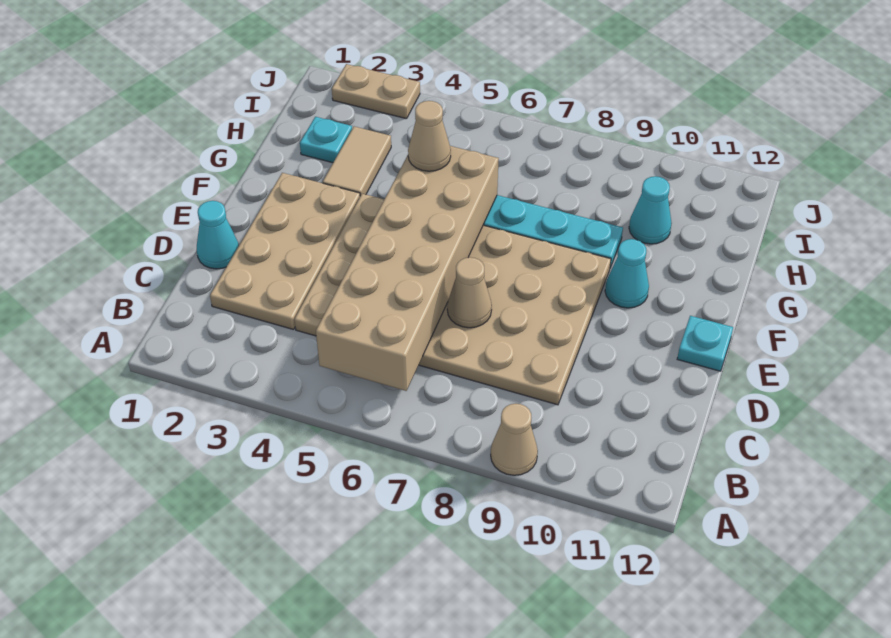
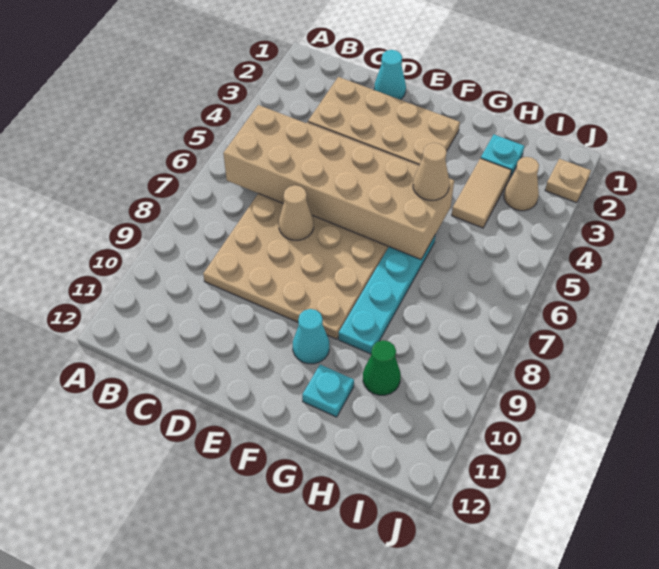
tan 1x1 cone [491,404,538,475] -> tan 1x1 cone moved to [504,157,539,211]
cyan 1x1 plate [677,316,733,371] -> cyan 1x1 plate moved to [302,365,354,417]
tan 1x2 tile [323,126,391,196] -> tan 1x2 tile turned to [452,158,511,228]
cyan 1x1 cone [629,176,672,244] -> green 1x1 cone [363,340,401,395]
tan 1x2 plate [332,64,420,119] -> tan 1x1 plate [545,159,591,203]

